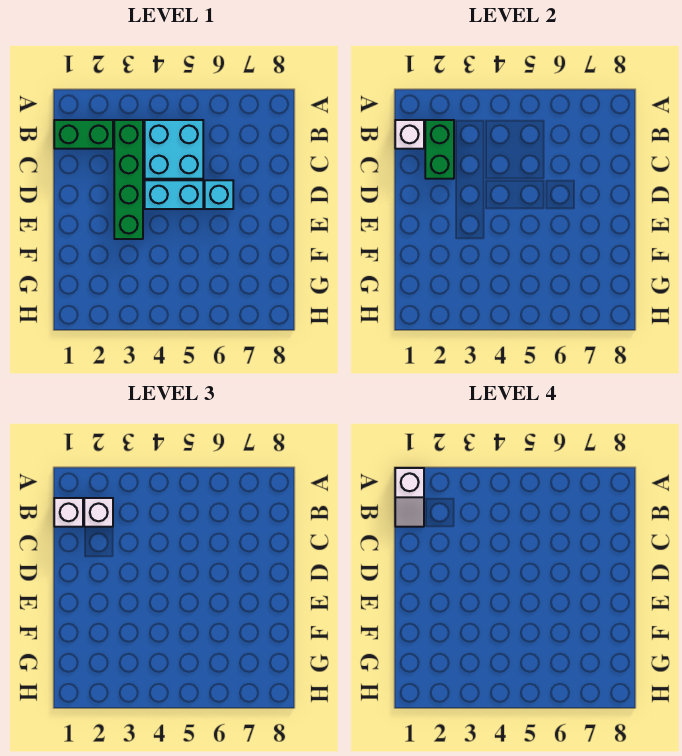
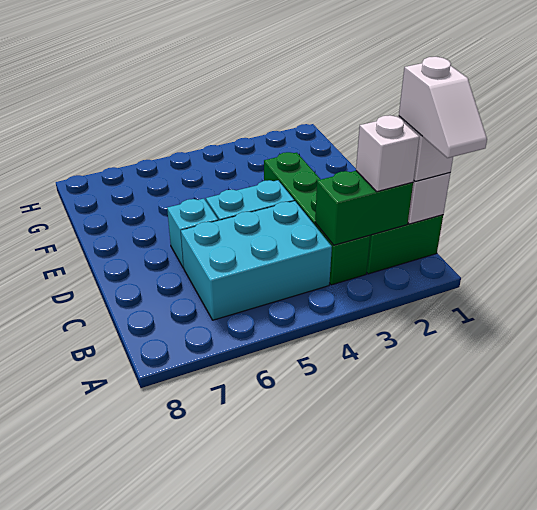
white 1x2 slope [395,468,424,527] -> white 1x2 slope turned to [399,57,487,158]
green 1x2 brick [425,120,454,179] -> green 1x2 brick turned to [315,171,413,245]
cyan 2x2 brick [145,120,203,179] -> cyan 2x3 brick [181,201,332,320]

